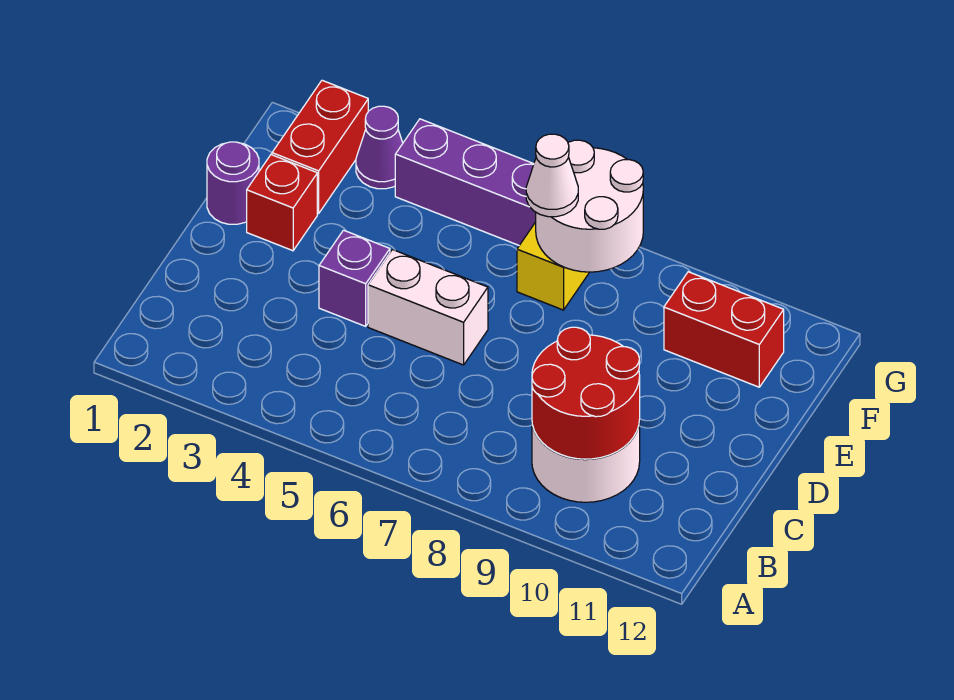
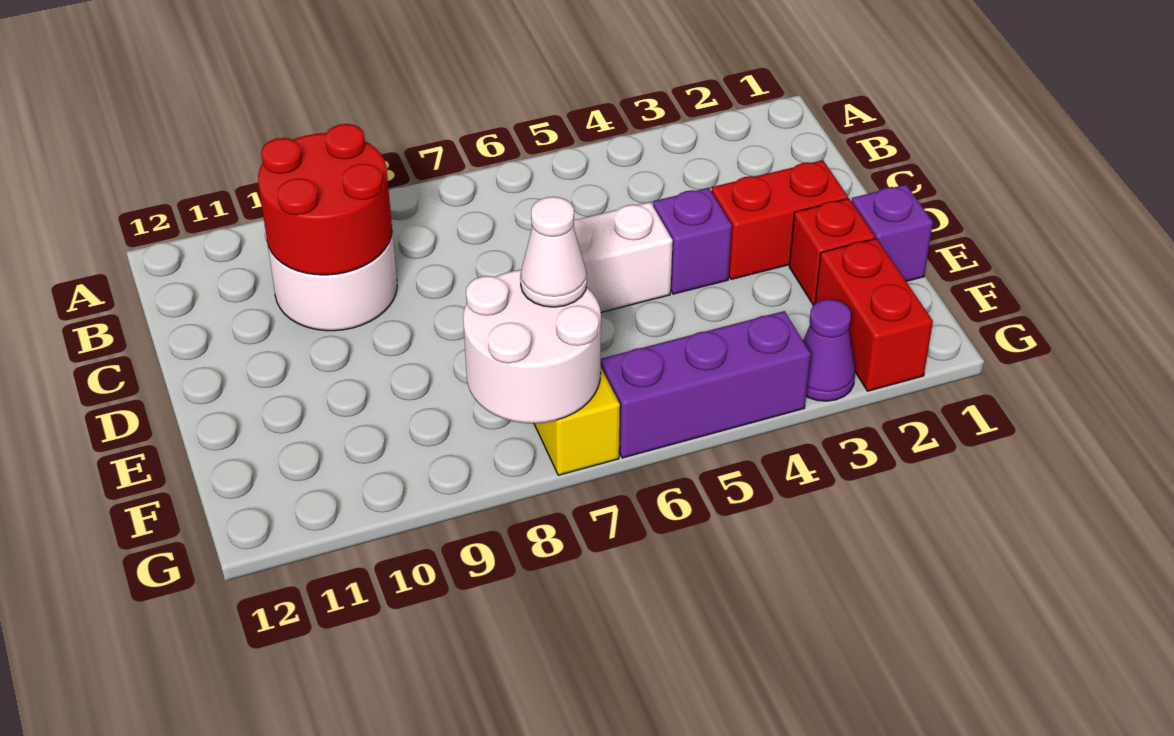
purple 1x1 round brick [207,142,259,224] -> purple 1x1 brick [852,185,933,281]
red 1x2 brick [664,272,784,387] -> red 1x2 brick moved to [711,160,848,279]

